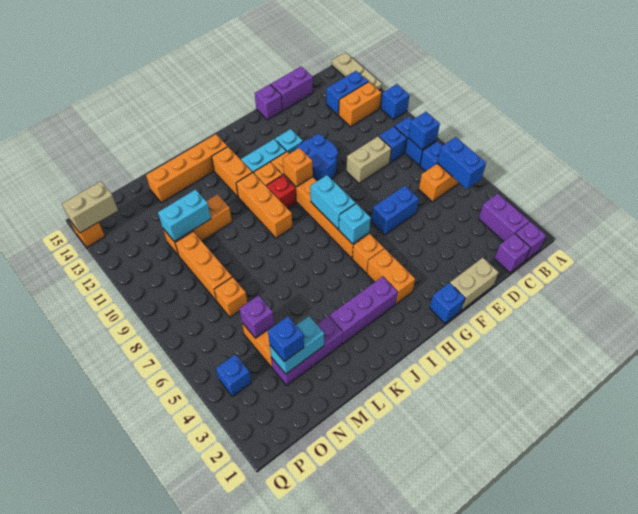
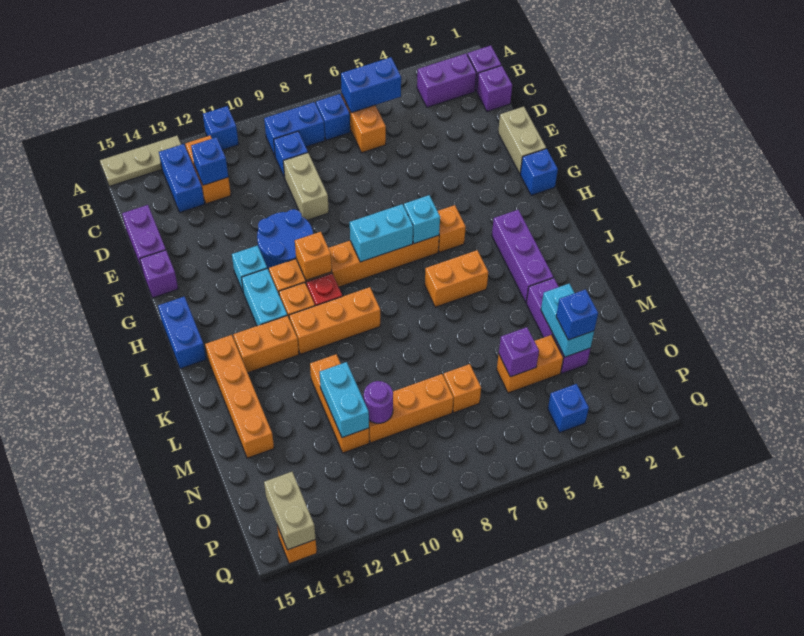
blue 1x1 brick [409,112,440,150] -> blue 1x1 brick moved to [191,137,228,185]
blue 1x2 brick [371,186,419,235] -> blue 1x2 brick moved to [158,297,206,369]
orange 1x2 brick [367,249,415,304] -> orange 1x2 brick moved to [425,250,488,307]
none -> purple 1x1 round brick [364,381,393,423]

